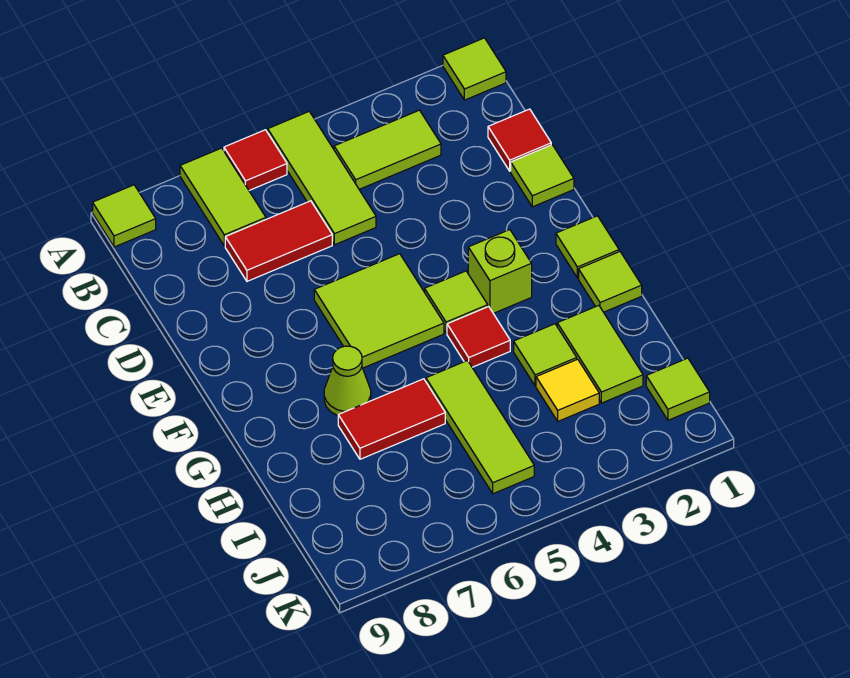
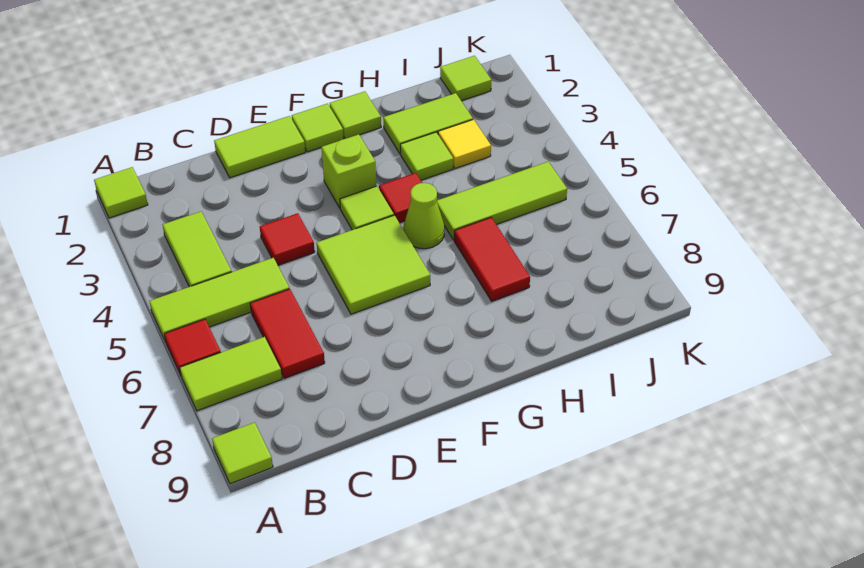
red 1x1 tile [488,109,551,171] -> red 1x1 tile moved to [260,213,315,265]
lime 1x1 tile [511,145,574,207] -> lime 1x2 tile [214,116,305,178]
lime 1x1 cone [324,346,371,416] -> lime 1x1 cone moved to [403,183,444,249]

